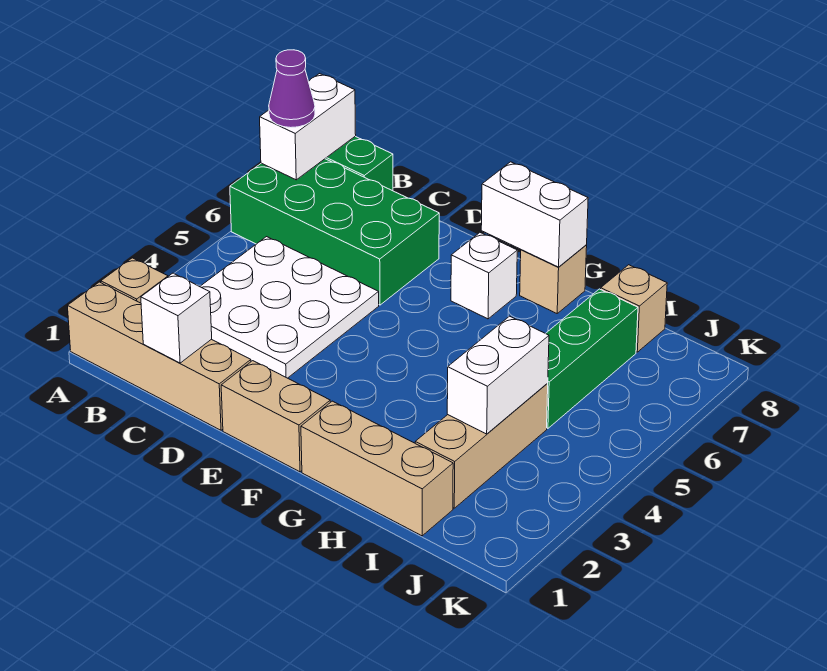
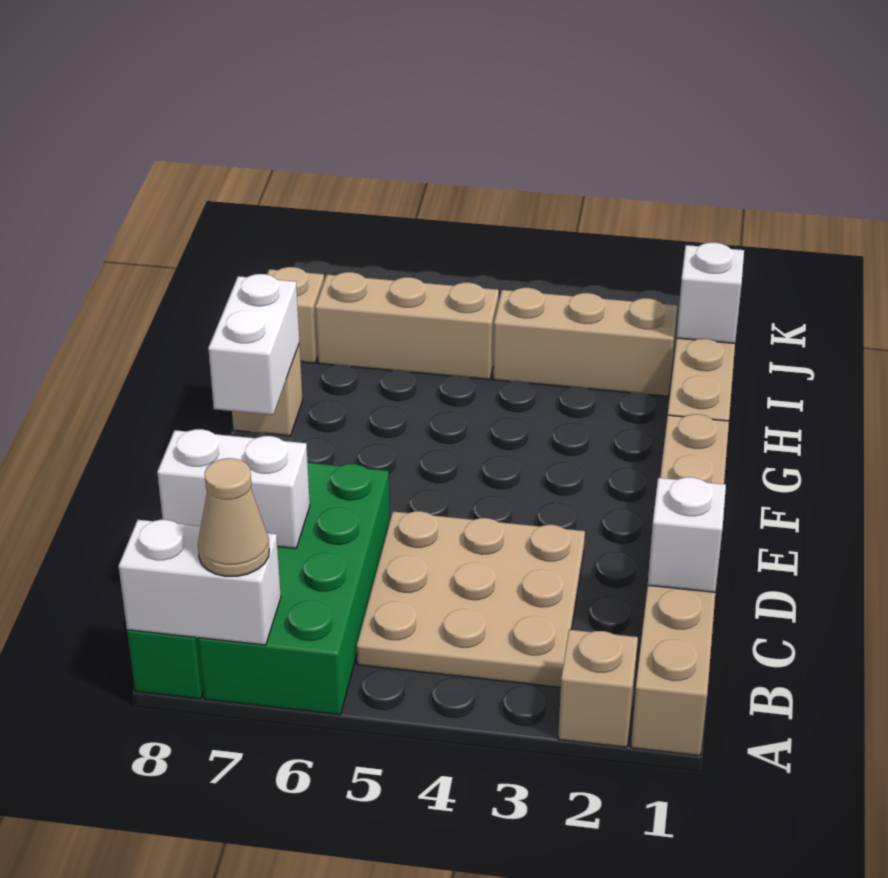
purple 1x1 cone [269,50,315,128] -> tan 1x1 cone [198,458,269,576]
white 3x3 plate [200,237,379,378] -> tan 3x3 plate [357,511,585,687]
white 1x1 brick [451,233,517,319] -> white 1x1 brick moved to [677,243,744,343]
white 1x2 brick [447,316,549,434] -> white 1x2 brick moved to [157,429,310,549]
green 1x3 brick [546,289,638,428] -> tan 1x3 brick [315,272,499,380]

